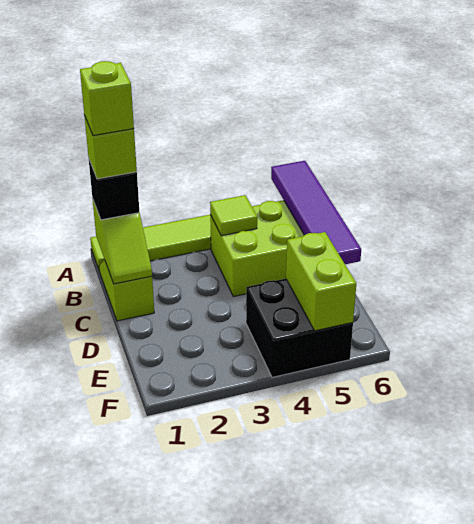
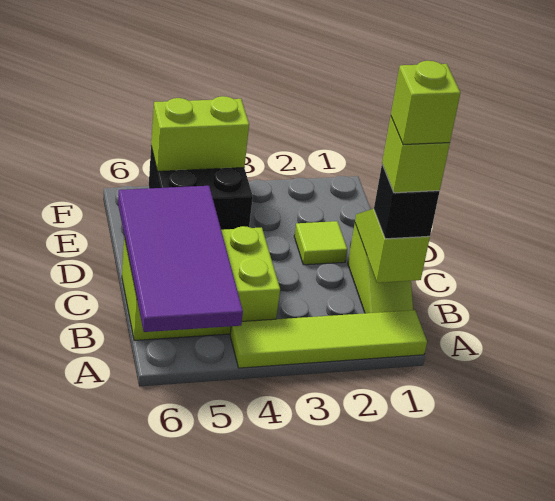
purple 1x4 tile [271,161,361,264] -> purple 2x4 tile [118,186,243,332]
lime 1x1 tile [210,195,257,236] -> lime 1x1 tile moved to [294,221,347,265]
lime 1x2 brick [286,232,356,331] -> lime 1x2 brick turned to [151,96,249,171]

